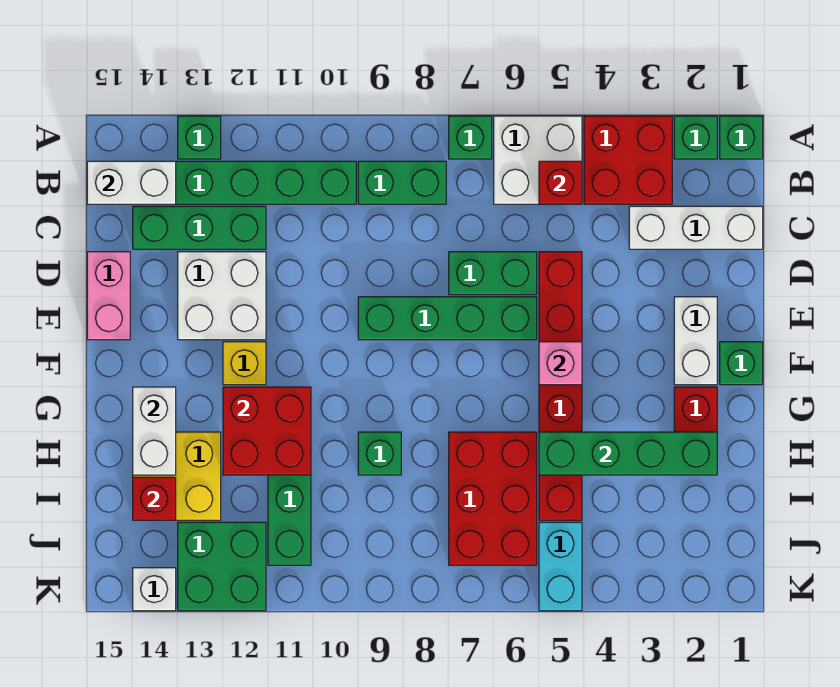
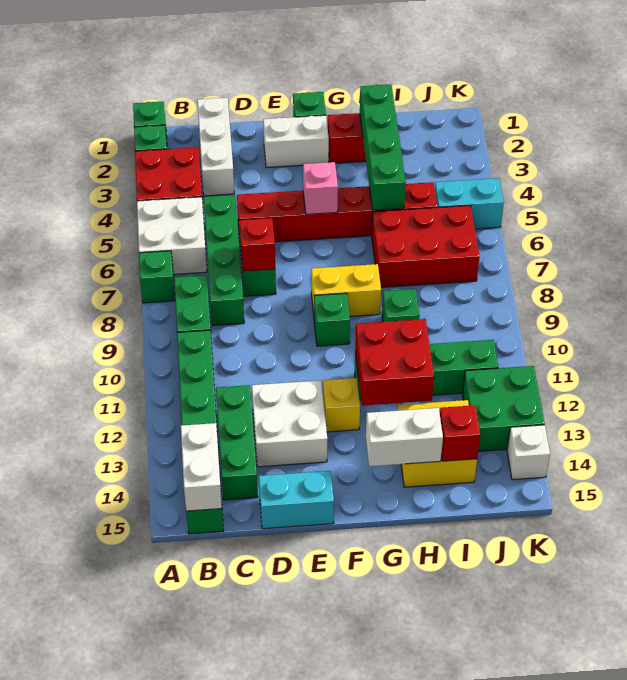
green 1x1 brick [178,116,221,159] -> green 1x1 brick moved to [314,293,350,346]
red 1x1 brick [539,161,582,204] -> red 1x1 brick moved to [240,218,275,271]
pink 1x2 brick [87,252,130,340] -> cyan 1x2 brick [259,471,334,529]
green 1x4 brick [358,297,537,340] -> green 1x4 brick moved to [204,195,244,326]
none -> yellow 1x2 brick [311,264,381,316]

